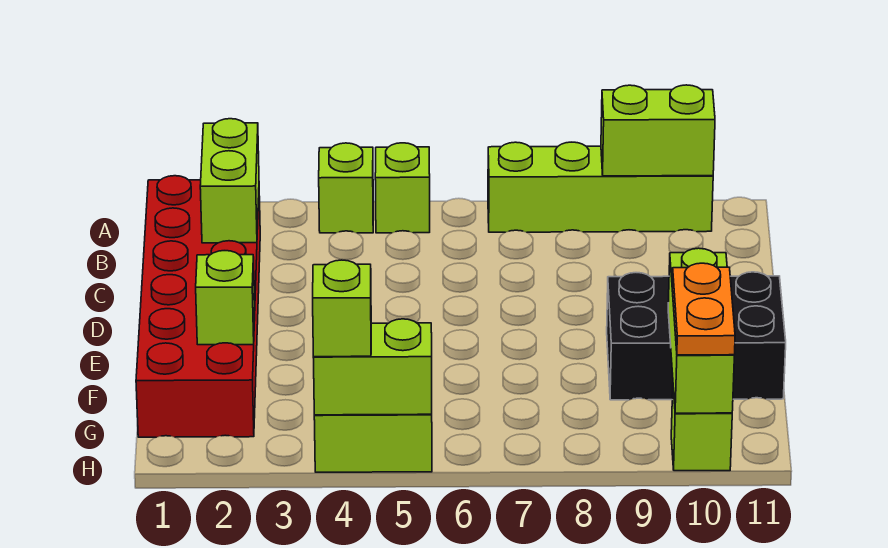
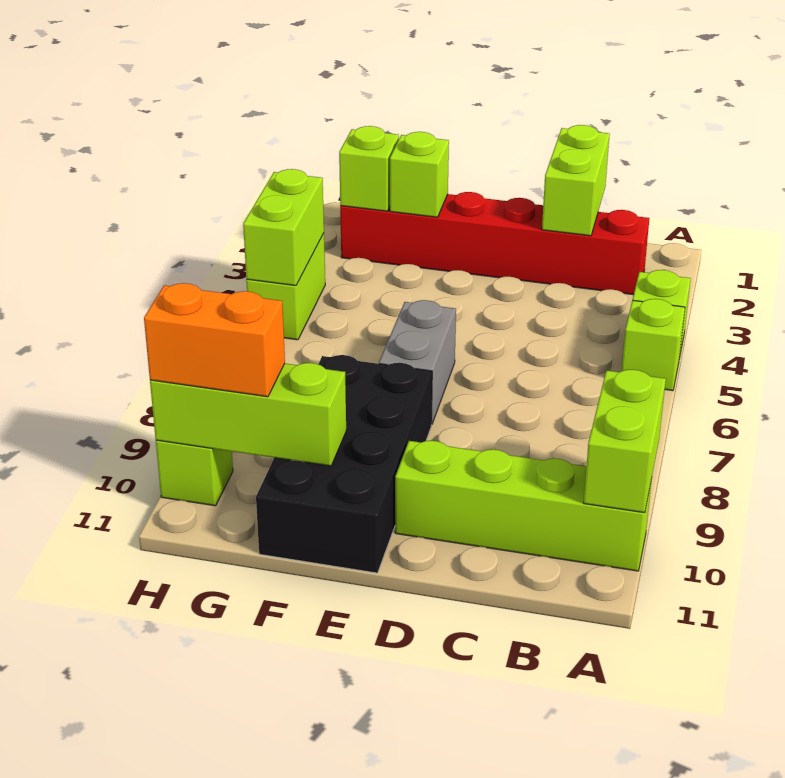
lime 1x4 brick [488,142,713,232] -> lime 1x4 brick turned to [395,441,652,571]
red 2x6 brick [136,176,260,437] -> red 1x6 brick [340,192,649,295]
lime 1x2 brick [200,119,259,243] -> lime 1x2 brick turned to [542,125,610,236]
none -> grey 1x2 brick [379,300,456,425]
black 2x3 brick [607,272,786,400] -> black 2x4 brick [256,355,432,573]
orange 1x2 plate [672,263,735,355] -> orange 1x2 brick [144,283,285,397]
lime 1x1 brick [313,260,371,357] -> lime 1x1 brick moved to [339,126,399,211]

